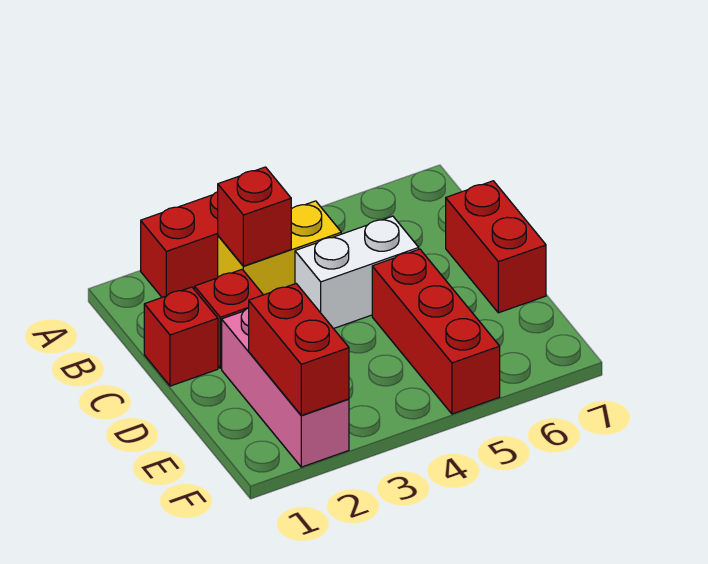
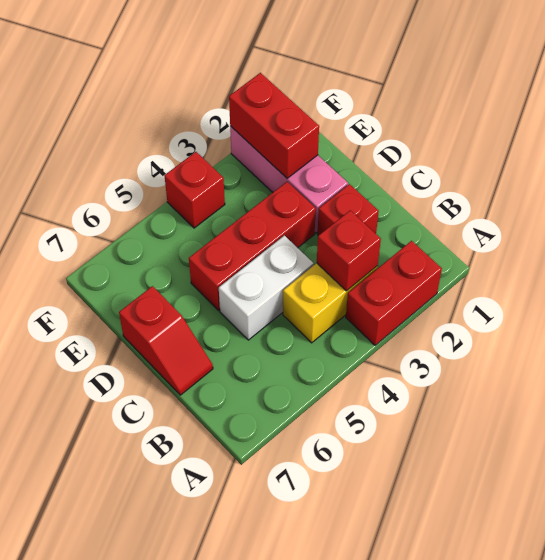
red 1x1 brick [144,287,218,386] -> red 1x1 brick moved to [164,152,225,228]
red 1x2 brick [446,181,546,313] -> red 1x2 slope [119,286,213,395]
red 1x3 brick [372,249,500,414] -> red 1x3 brick turned to [189,182,316,310]

